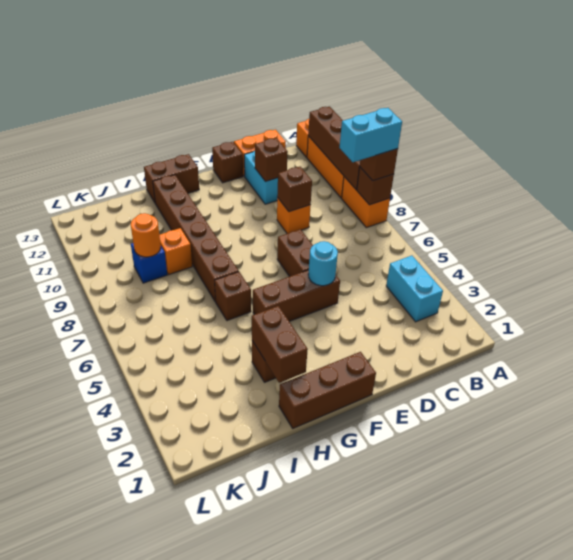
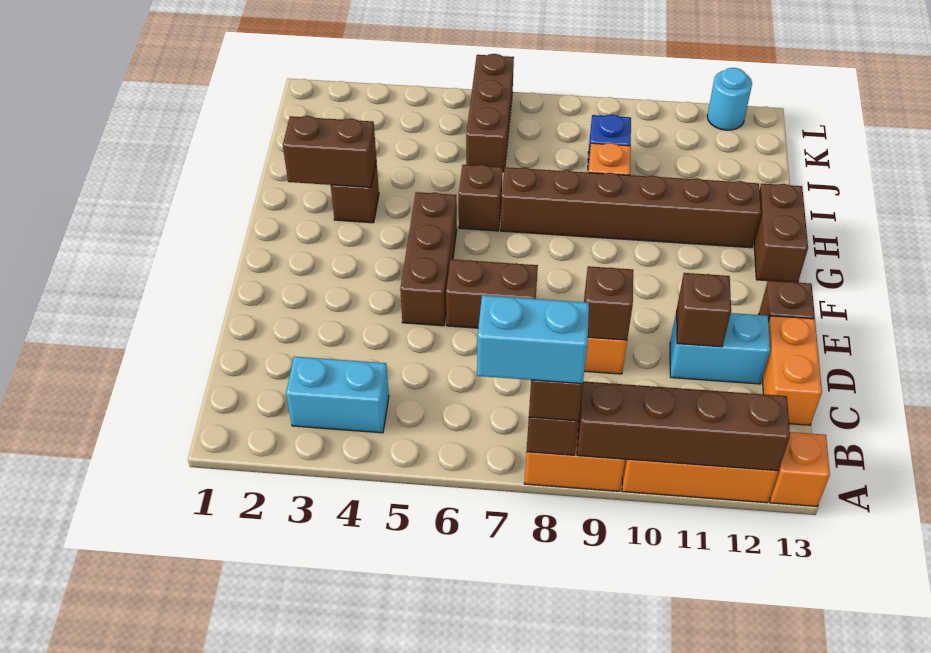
cyan 1x2 brick [339,108,402,162] -> cyan 1x2 brick turned to [477,295,589,384]
cyan 1x1 round brick [308,241,338,286] -> cyan 1x1 round brick moved to [707,68,752,130]
brown 1x3 brick [279,352,376,428] -> brown 1x3 brick moved to [466,54,514,172]
orange 1x1 round brick [131,213,161,257] -> none

